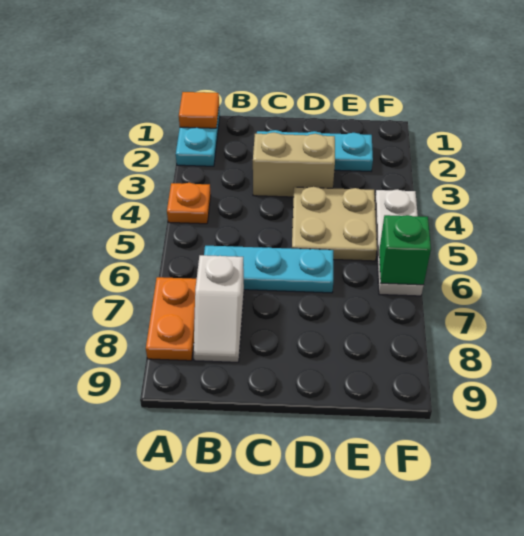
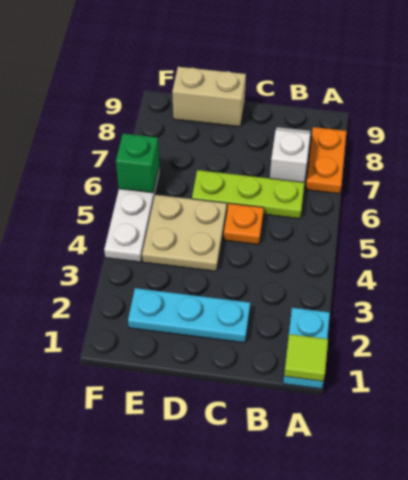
orange 1x1 tile [179,92,219,128] -> lime 1x1 tile [284,334,328,381]
orange 1x1 plate [167,183,211,224] -> orange 1x1 plate moved to [224,203,264,245]
cyan 1x3 plate [204,246,333,293] -> lime 1x3 plate [192,170,305,219]
tan 1x2 brick [253,133,335,197] -> tan 1x2 brick moved to [172,67,246,127]

